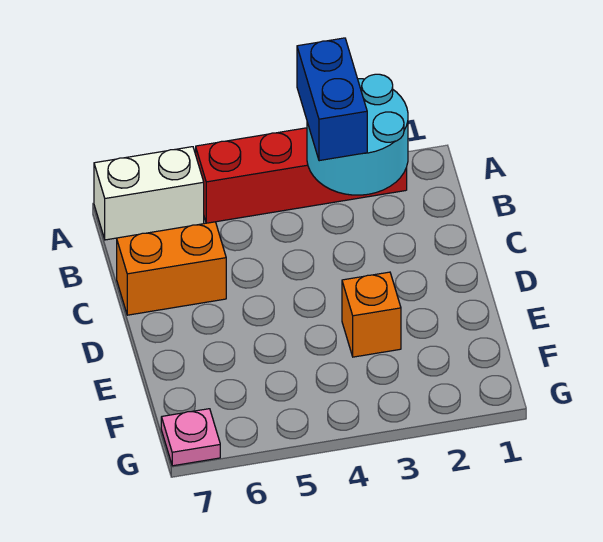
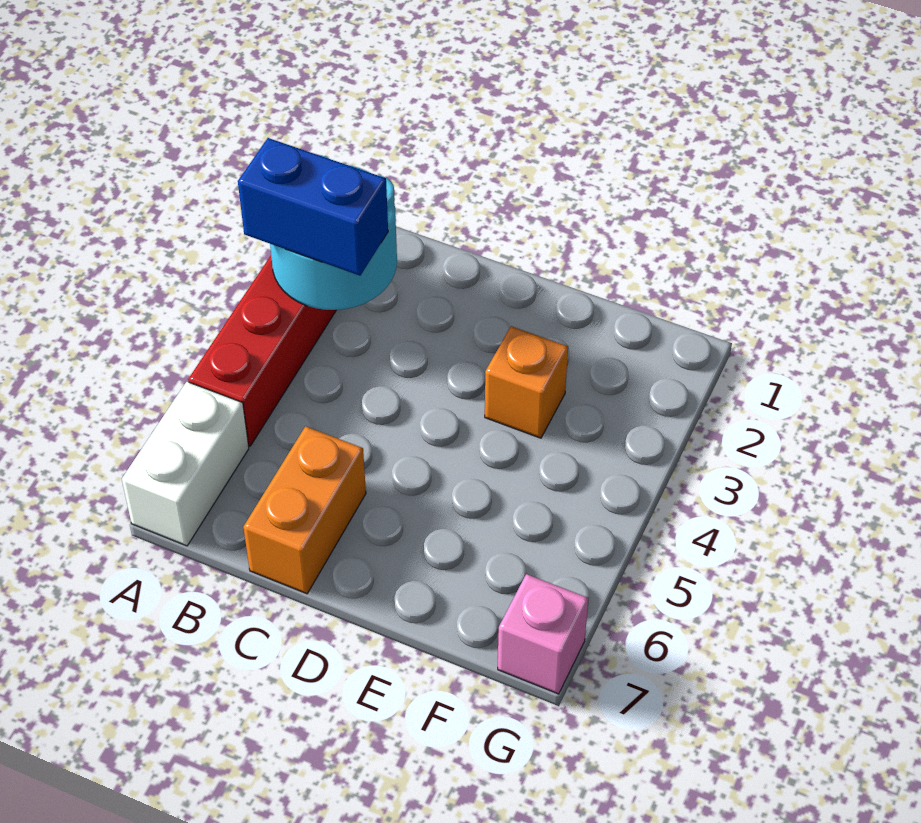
pink 1x1 plate [161,409,220,466] -> pink 1x1 brick [498,574,588,694]

